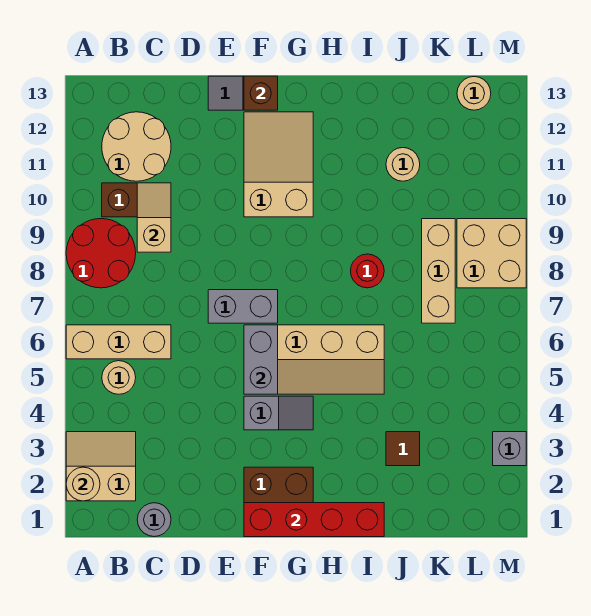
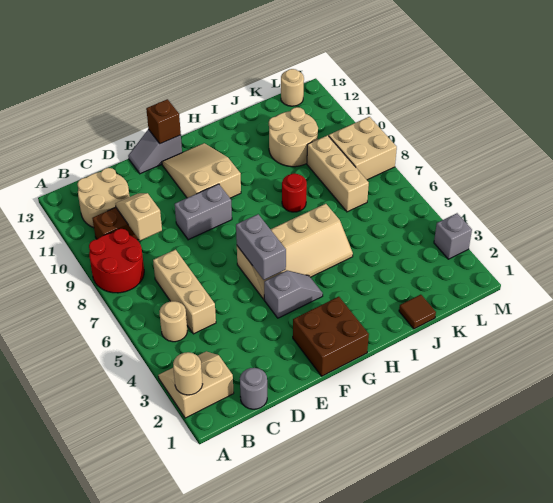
tan 1x3 brick [66,325,171,359] -> tan 1x3 brick turned to [153,249,216,334]
grey 1x2 brick [208,290,278,323] -> grey 1x2 brick moved to [175,184,232,240]
red 1x4 brick [244,503,384,537] -> none
brown 1x1 tile [386,432,420,466] -> brown 1x1 tile moved to [399,295,436,329]
tan 1x1 round brick [386,148,420,181] -> tan 2x2 round brick [269,107,318,167]

